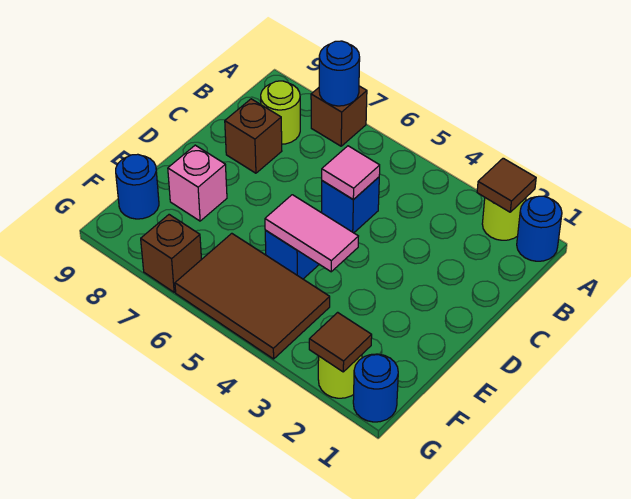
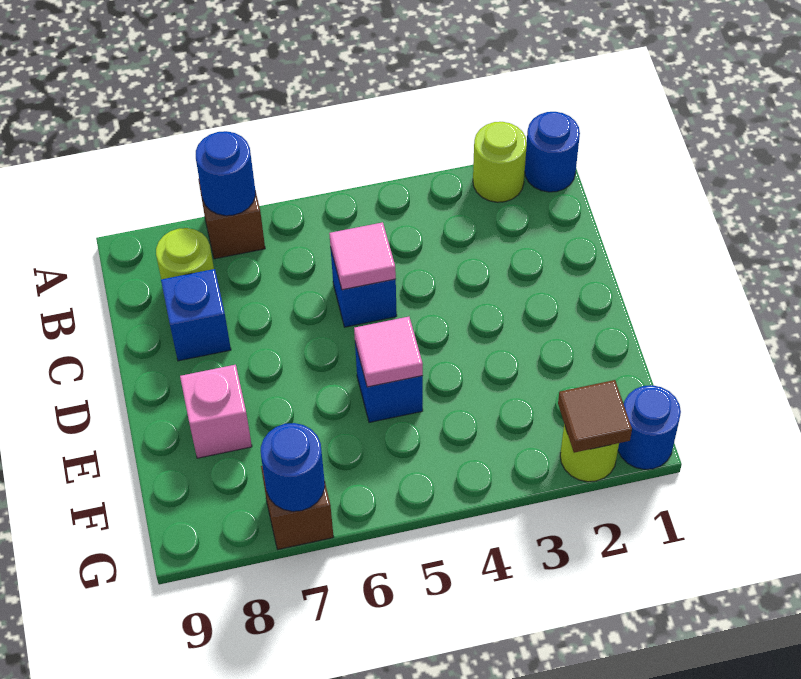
brown 1x1 tile [477,158,536,212] -> none
brown 1x1 brick [225,99,282,173] -> blue 1x1 brick [161,269,231,361]
pink 1x2 tile [265,195,358,272] -> pink 1x1 tile [354,317,423,387]
brown 2x3 tile [175,233,330,359] -> none
blue 1x1 round brick [116,154,159,219] -> blue 1x1 round brick moved to [261,423,325,511]

